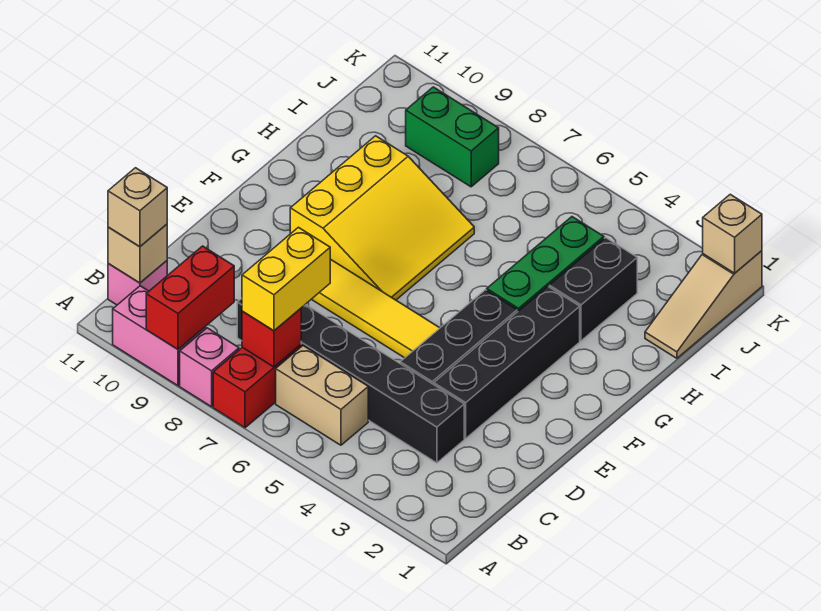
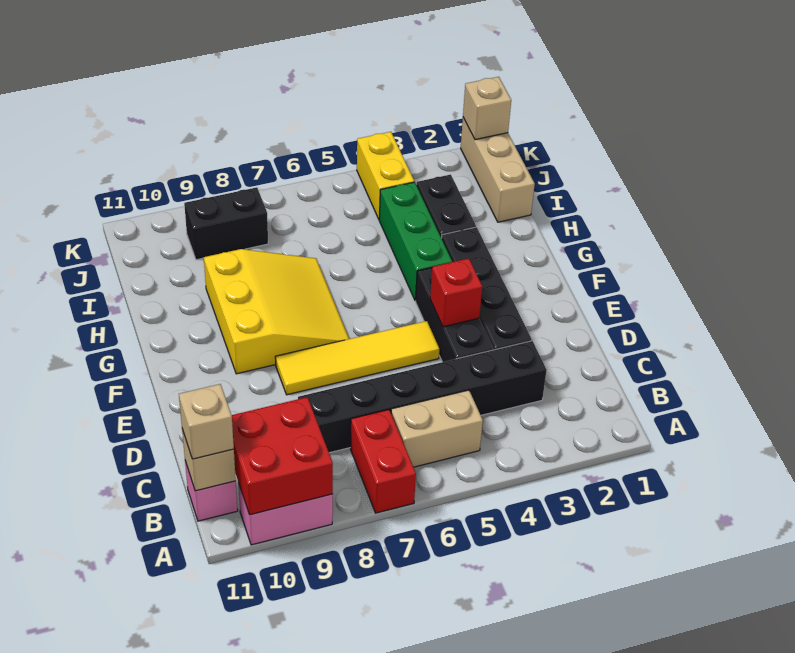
pink 1x1 brick [180,328,239,407] -> none
red 1x2 brick [146,246,234,349] -> red 2x2 brick [232,397,333,515]
red 1x1 brick [242,308,301,367] -> red 1x1 brick moved to [430,258,482,327]
yellow 1x2 brick [242,227,330,331] -> yellow 1x2 brick moved to [357,132,414,219]
tan 1x3 slope [645,251,762,358] -> tan 1x3 brick [461,118,535,222]
green 1x2 brick [406,87,499,187] -> black 1x2 brick [184,187,268,260]

